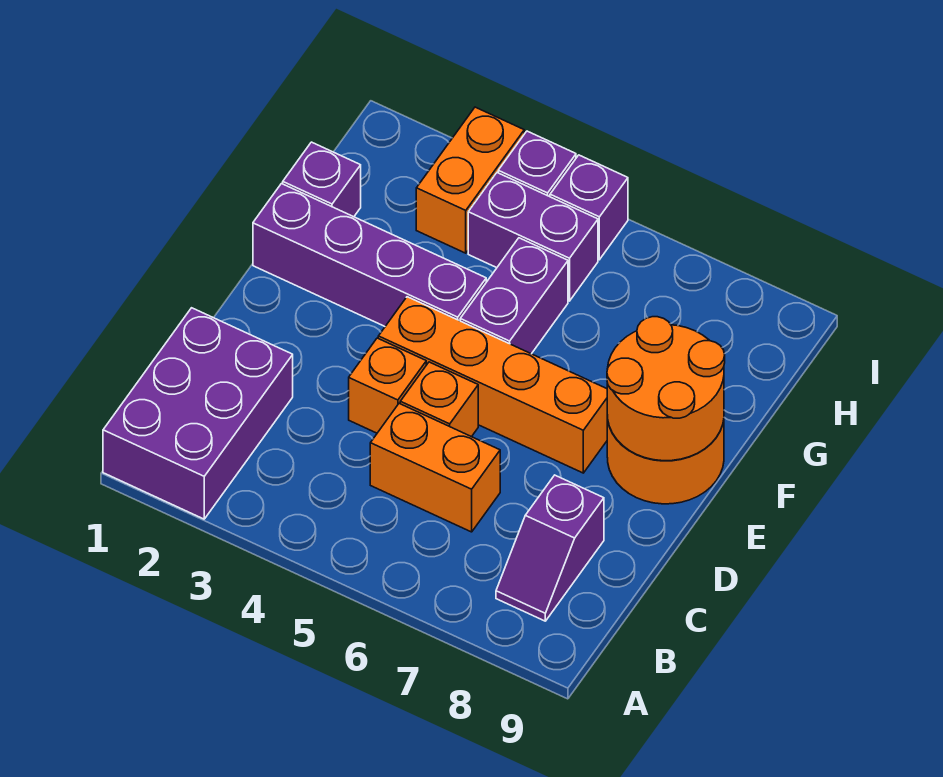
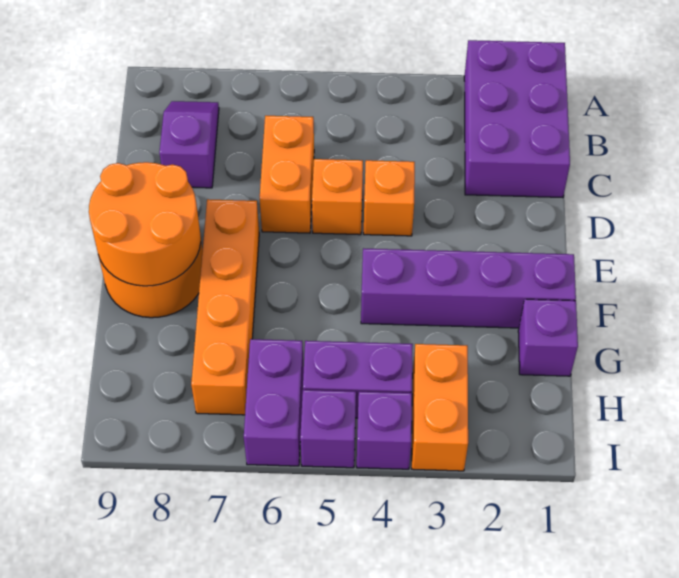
orange 1x2 brick [370,404,500,532] -> orange 1x2 brick turned to [260,116,314,233]
orange 1x4 brick [378,297,607,473] -> orange 1x4 brick turned to [191,199,259,415]
purple 1x2 brick [460,238,568,354] -> purple 1x2 brick moved to [244,339,304,466]

